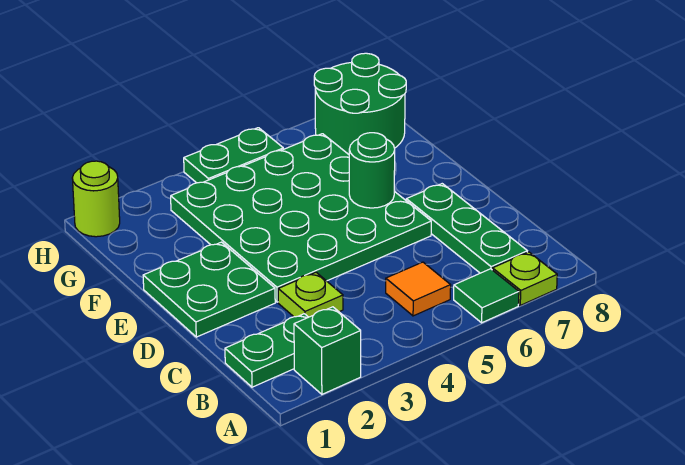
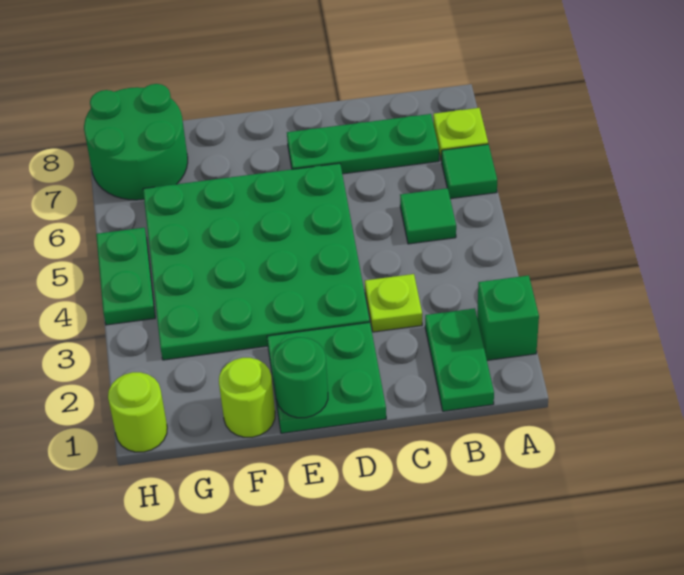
orange 1x1 tile [386,262,451,316] -> green 1x1 tile [400,188,456,244]
green 1x1 round brick [349,133,395,208] -> green 1x1 round brick moved to [273,337,328,418]
none -> lime 1x1 round brick [219,358,275,437]

